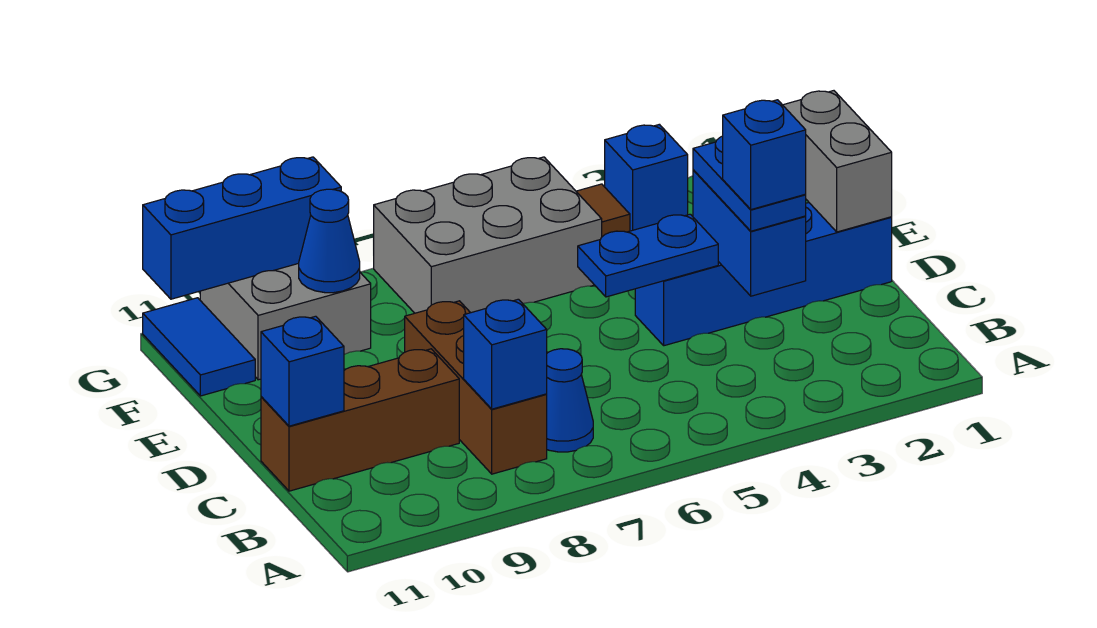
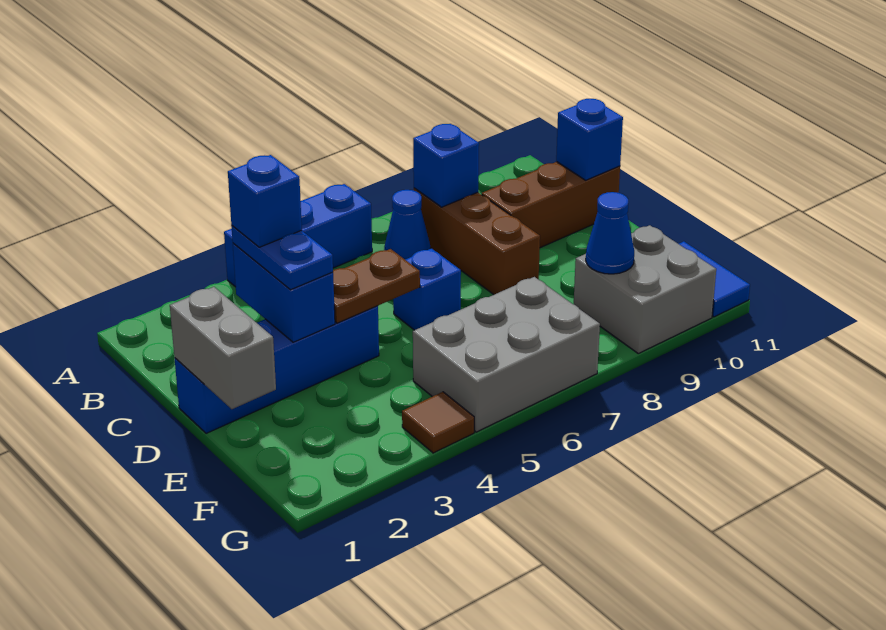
blue 1x2 plate [578,214,718,297] -> brown 1x2 plate [333,249,420,323]
blue 1x1 brick [605,124,688,231] -> blue 1x1 brick moved to [393,248,461,330]
blue 1x3 brick [143,157,341,299] -> blue 1x3 brick moved to [224,184,372,287]

